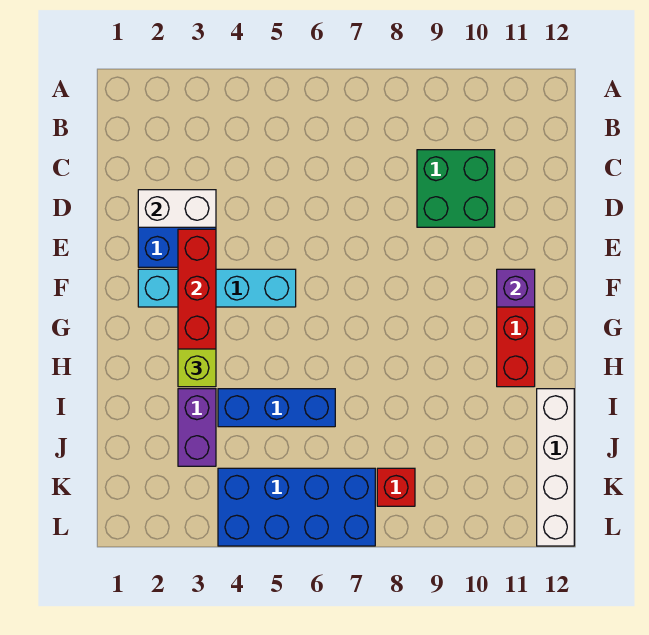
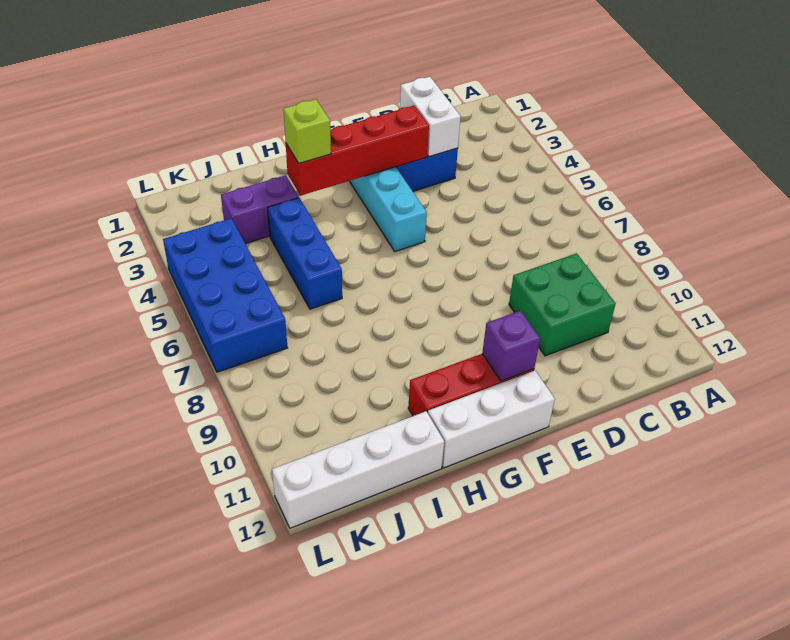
none -> white 1x3 brick [428,371,555,468]
red 1x1 brick [377,468,415,506] -> none

